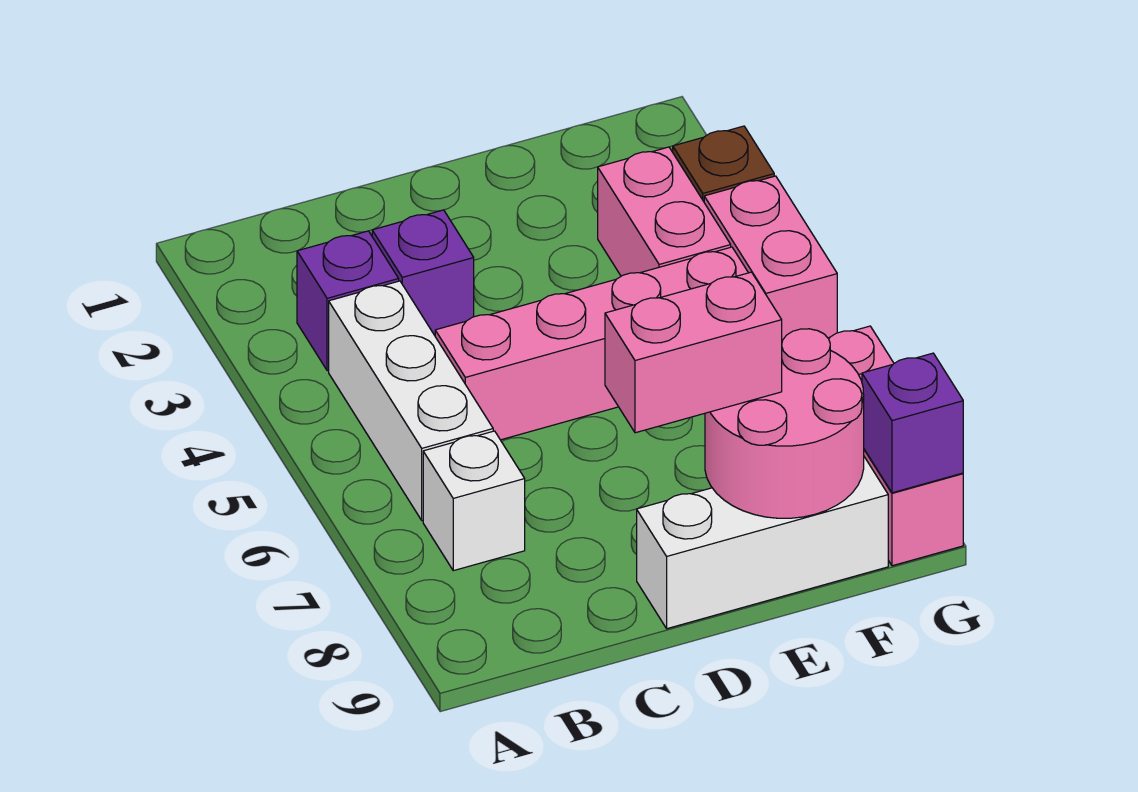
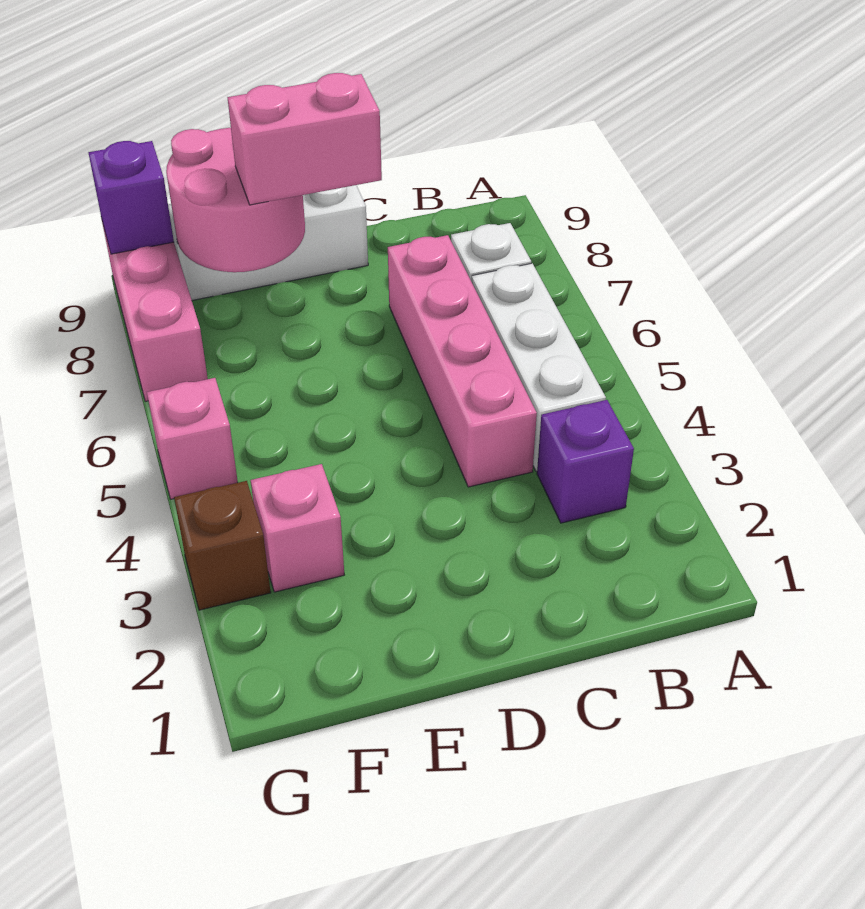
purple 1x1 brick [372,210,474,335] -> none
pink 1x4 brick [435,247,748,440] -> pink 1x4 brick turned to [388,235,537,487]
pink 1x2 brick [598,147,731,276] -> pink 1x1 brick [251,464,344,592]
pink 1x2 brick [704,176,837,341] -> pink 1x1 brick [147,378,238,499]

